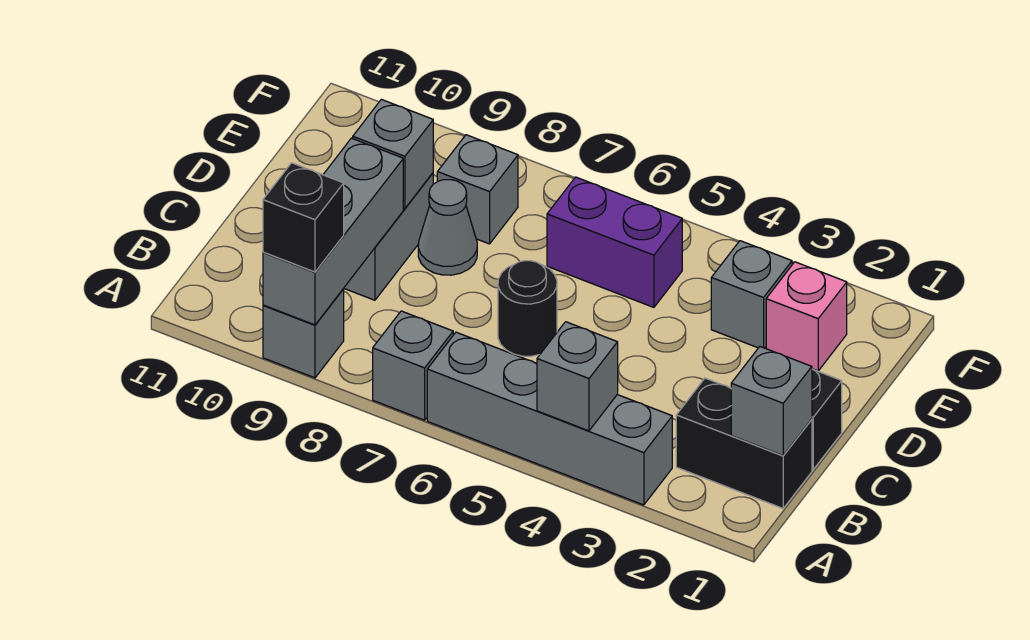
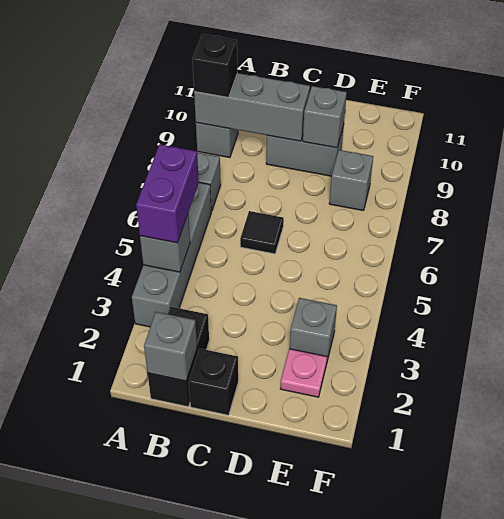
black 1x1 round brick [498,261,557,356] -> black 1x1 tile [240,211,284,254]
grey 1x1 cone [418,180,477,275] -> none
pink 1x1 brick [766,262,847,371] -> pink 1x1 plate [280,349,327,397]
purple 1x2 brick [547,177,682,307] -> purple 1x2 brick moved to [136,144,199,243]

